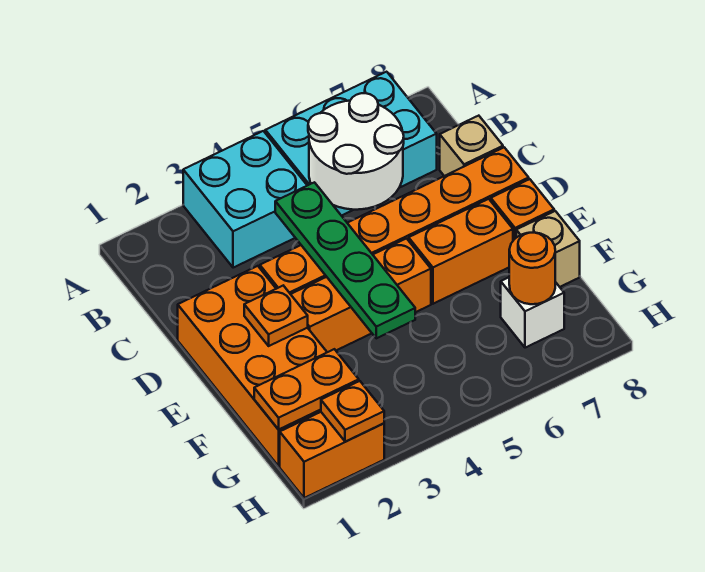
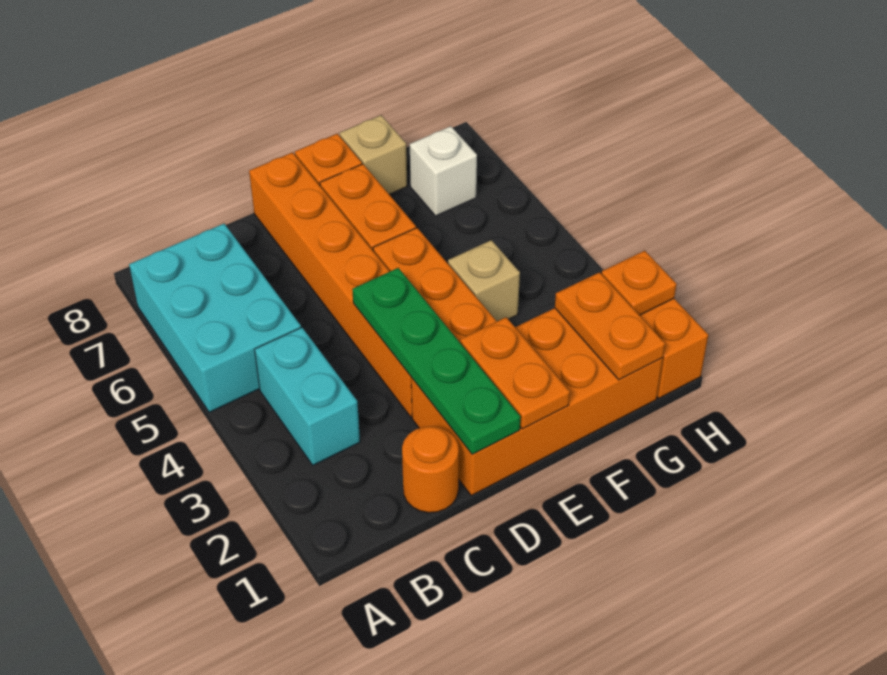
cyan 2x2 brick [183,131,307,268] -> cyan 1x2 brick [255,327,360,465]
white 2x2 round brick [308,93,404,210] -> none
green 1x4 plate [275,182,415,338] -> green 1x4 plate turned to [352,268,520,455]
tan 1x1 brick [440,116,503,176] -> tan 1x1 brick moved to [448,240,520,321]
orange 1x1 plate [244,286,308,346] -> orange 1x2 plate [460,317,570,429]
orange 1x1 round brick [509,232,555,304] -> orange 1x1 round brick moved to [402,426,459,513]

